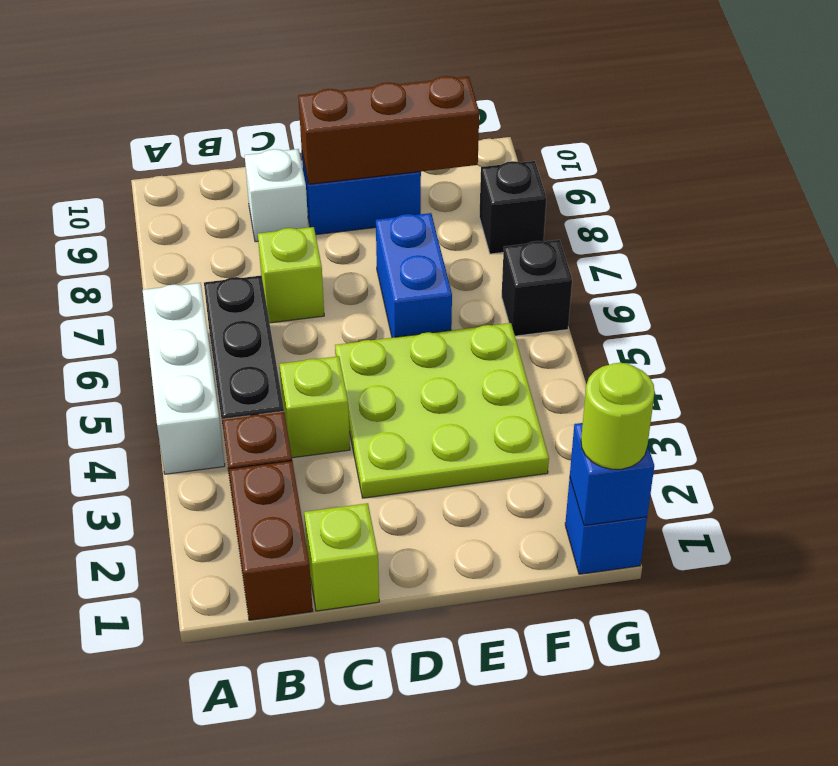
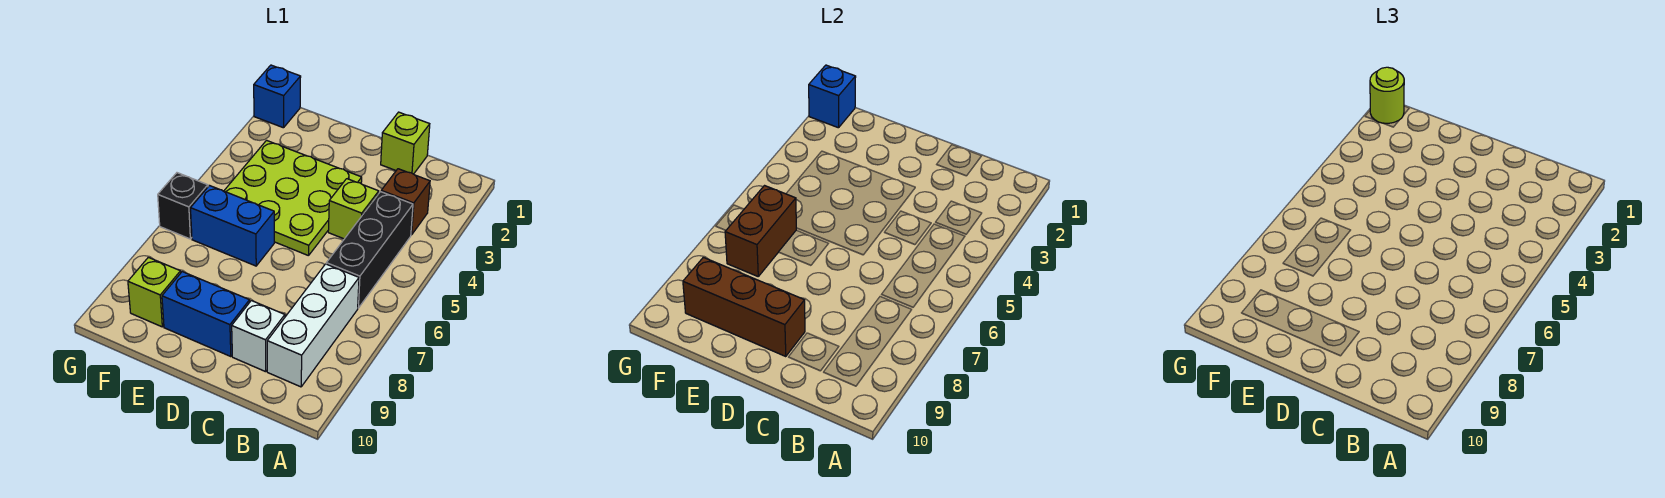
white 1x3 brick [143,283,225,474] -> white 1x3 brick moved to [267,264,359,387]
brown 1x2 brick [229,461,313,620] -> brown 1x2 brick moved to [725,186,796,276]
lime 1x1 brick [258,227,324,323] -> lime 1x1 brick moved to [128,257,181,327]
blue 1x2 brick [376,213,452,338] -> blue 1x2 brick turned to [191,186,274,266]
black 1x1 brick [479,161,546,254] -> none

